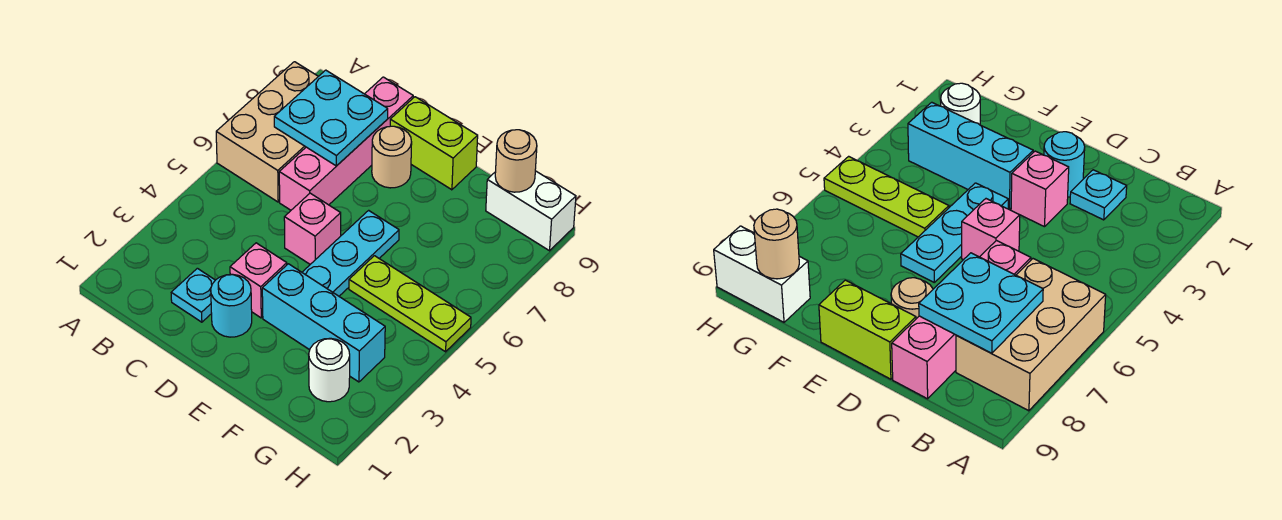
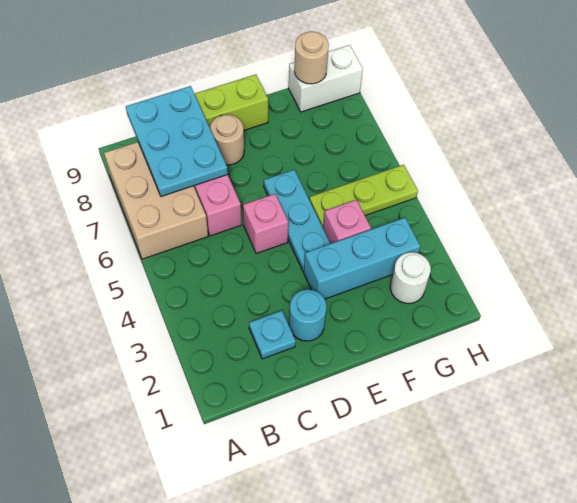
cyan 2x2 plate [274,70,388,166] -> cyan 2x3 plate [126,86,228,197]
pink 1x1 brick [230,243,287,318] -> pink 1x1 brick moved to [323,200,371,244]

